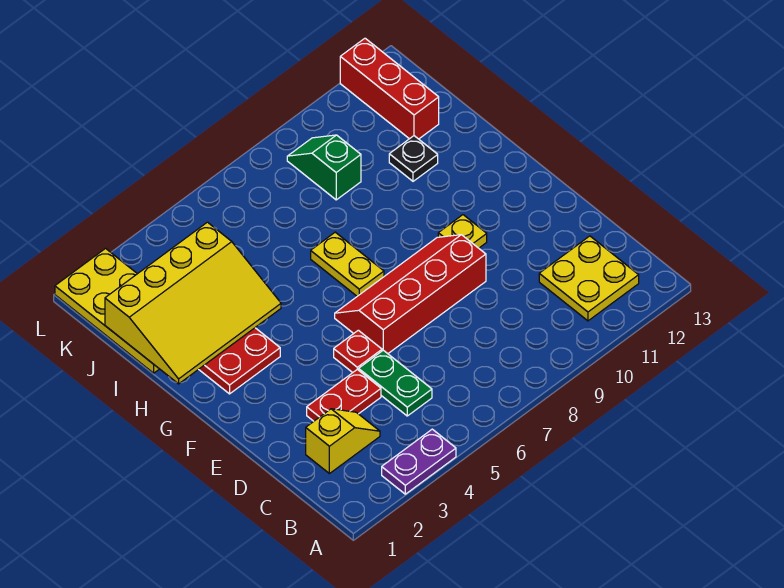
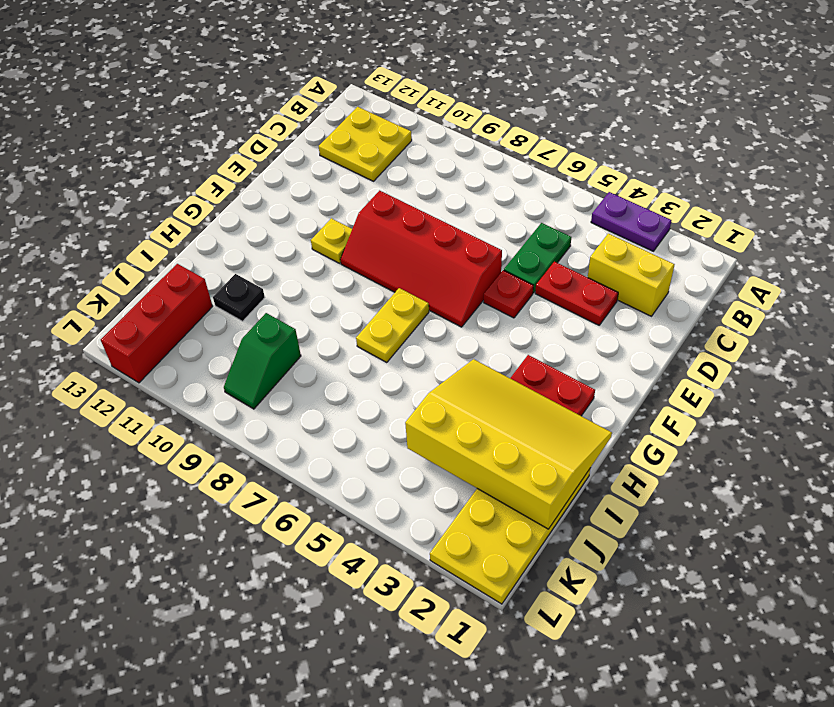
yellow 1x2 slope [306,409,380,474] -> yellow 1x2 brick [588,234,675,316]

